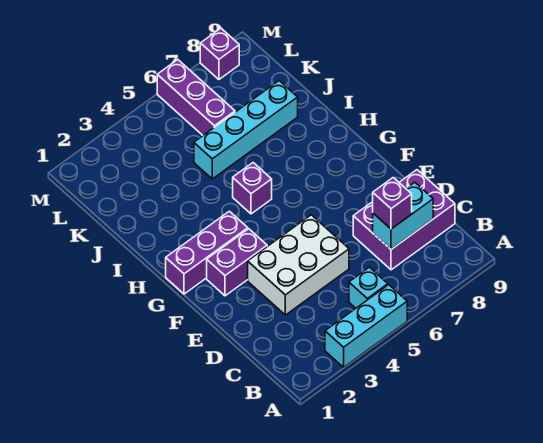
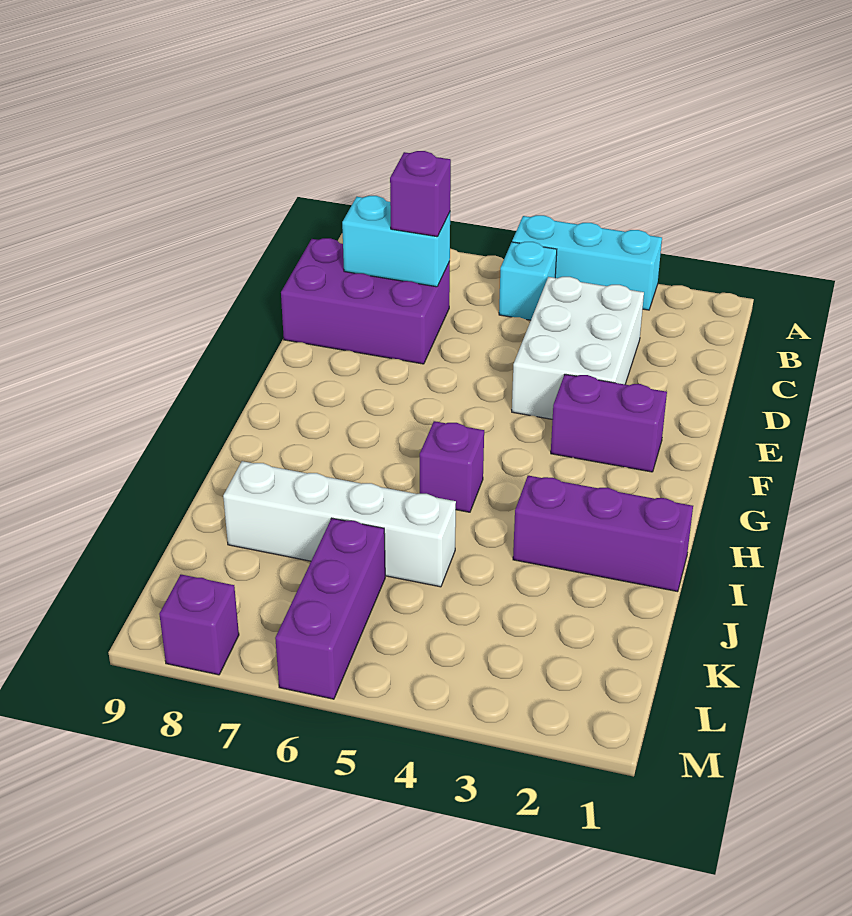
white 2x3 brick [248,215,349,315] -> white 2x3 brick turned to [512,277,644,419]
purple 1x3 brick [166,211,248,294] -> purple 1x3 brick moved to [513,476,693,592]
cyan 1x4 brick [194,81,298,179] -> white 1x4 brick [223,461,456,587]

